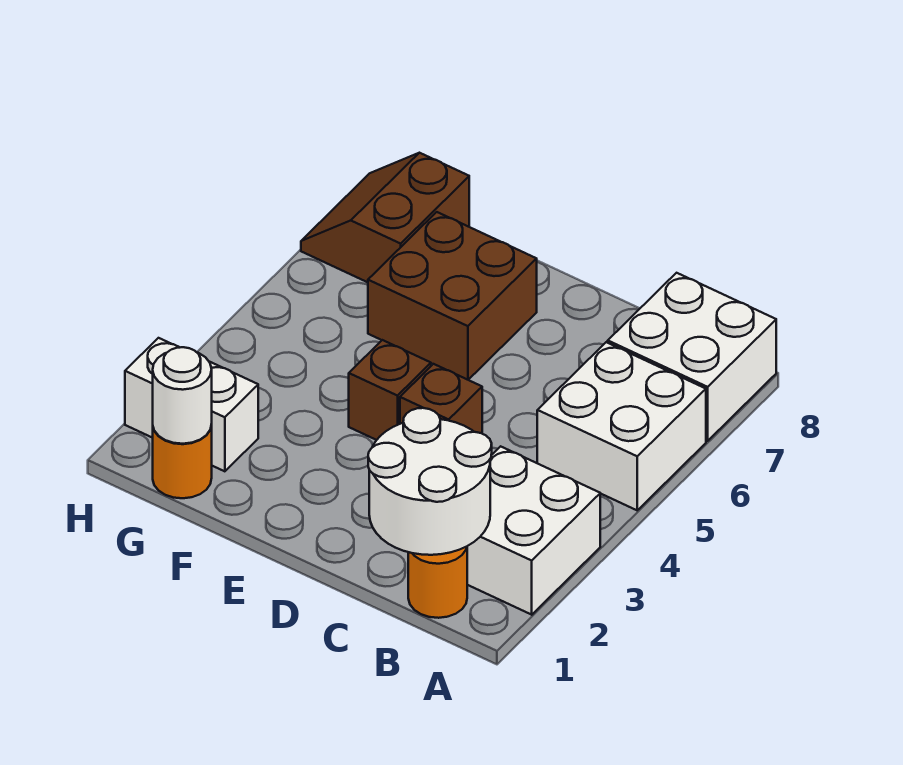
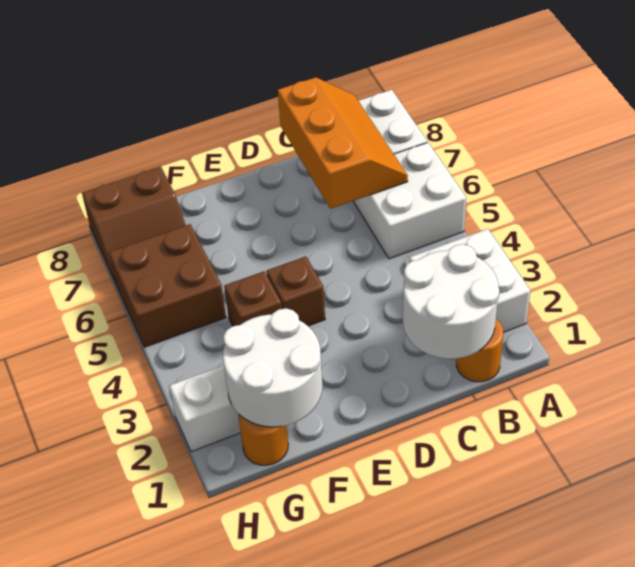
none -> orange 2x3 slope [278,77,408,209]
brown 1x1 brick [400,364,482,433] -> brown 1x1 brick moved to [224,271,282,326]
brown 2x2 brick [368,212,537,380] -> brown 2x2 brick moved to [109,224,226,347]
white 1x1 round brick [153,347,212,444] -> white 2x2 round brick [223,308,322,427]
brown 2x2 slope [301,153,469,282] -> brown 2x2 slope turned to [82,166,186,283]

